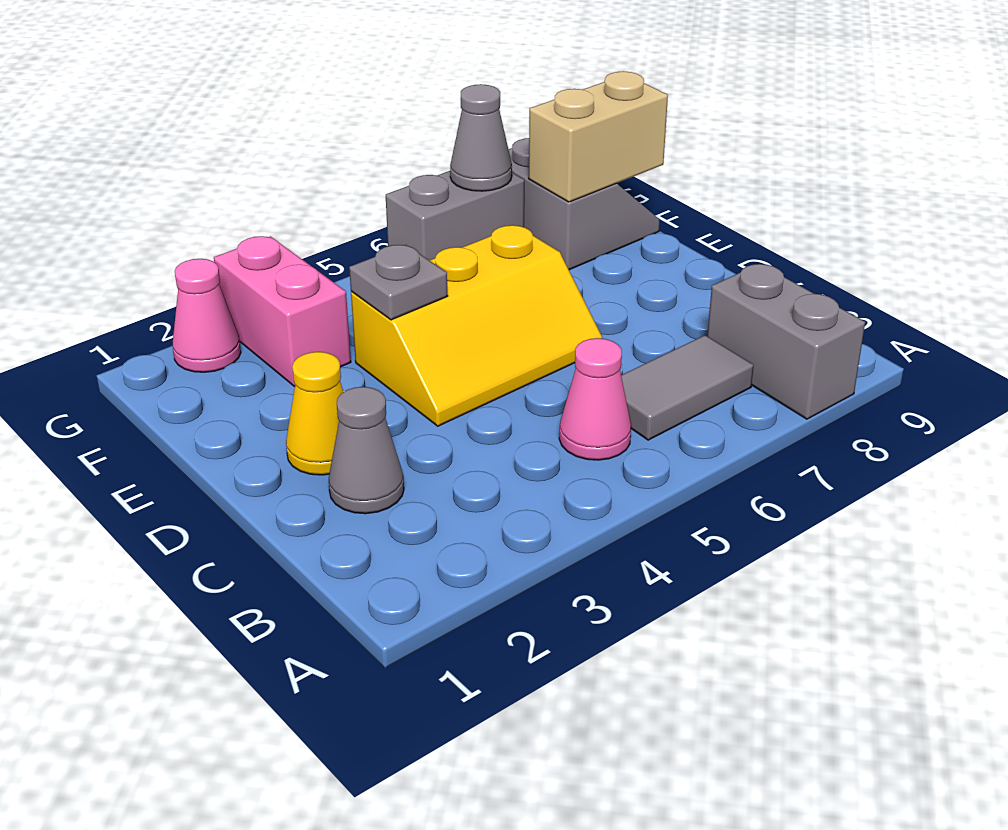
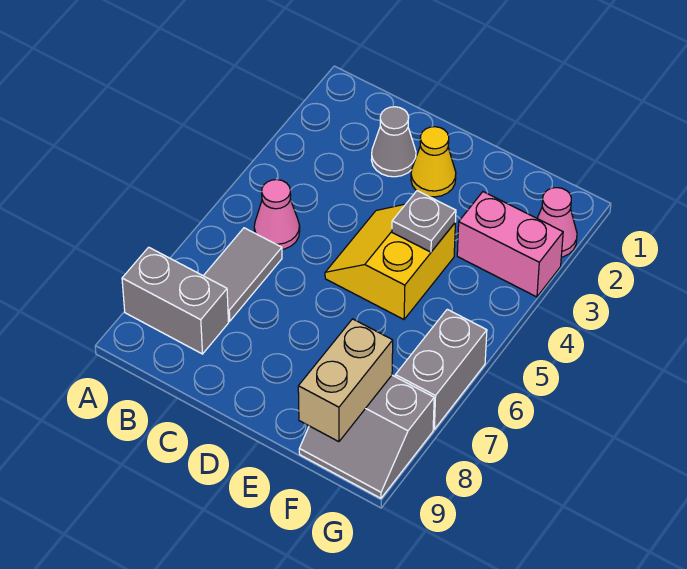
yellow 2x3 slope [351,225,603,426] -> yellow 2x2 slope [325,204,455,319]
grey 1x1 cone [450,84,512,191] -> none

